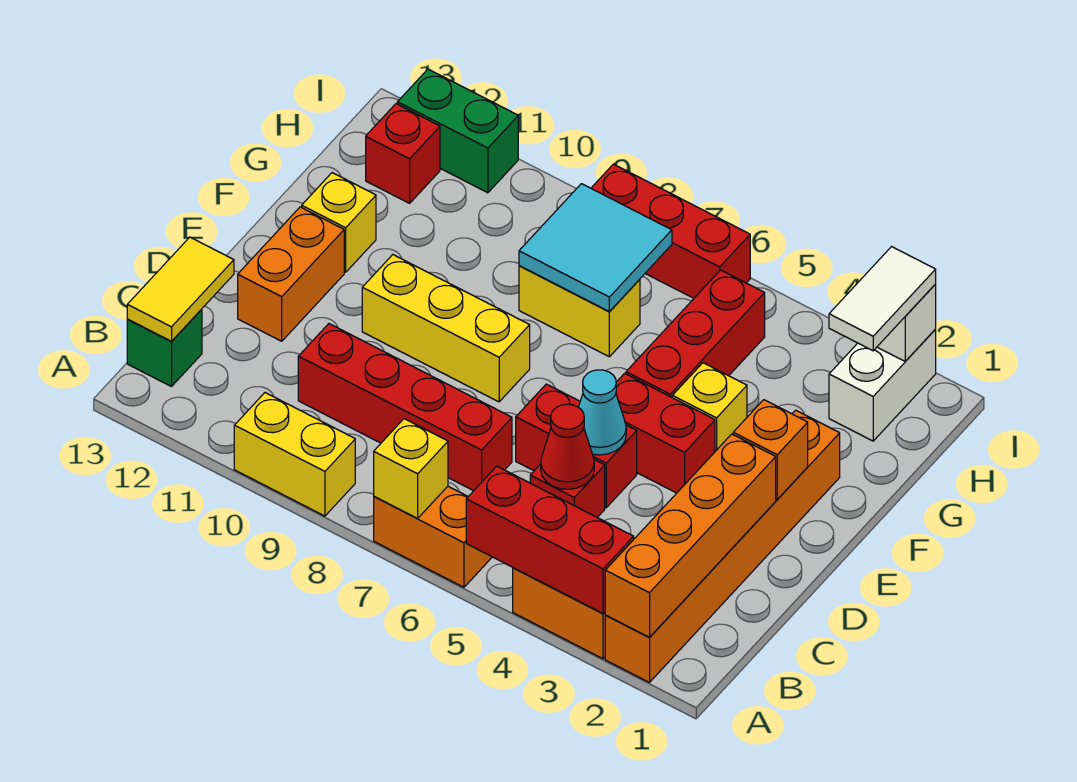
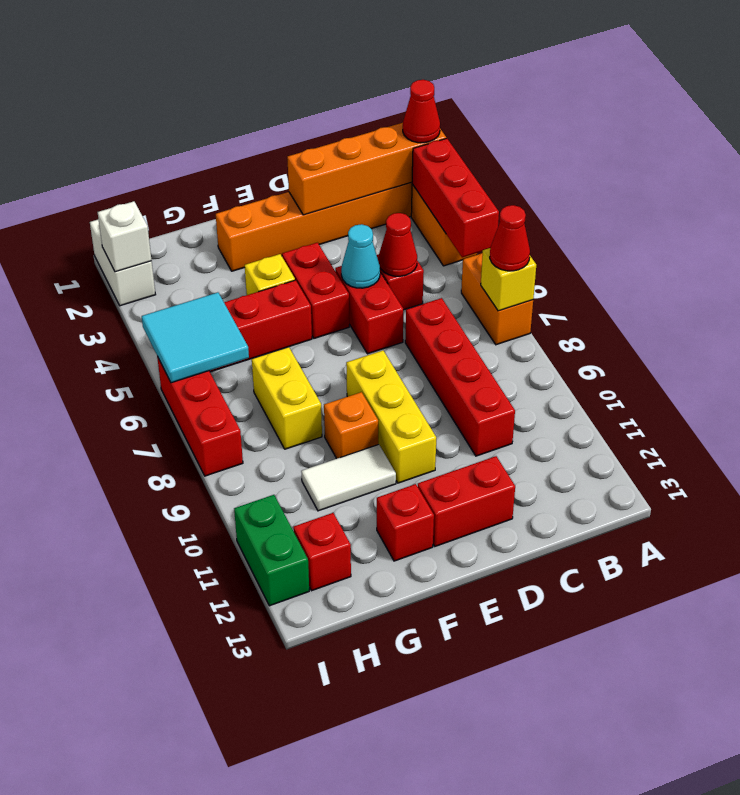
none -> red 1x1 cone [403,80,440,143]
none -> red 1x1 cone [490,205,530,271]
yellow 1x2 brick [234,393,355,516] -> none
green 1x1 brick [127,309,202,387] -> none
yellow 1x2 tile [127,237,234,342] -> none
orange 1x2 brick [238,207,344,341] -> red 1x2 brick [418,456,515,546]
orange 1x1 brick [733,400,808,499] -> orange 1x1 brick moved to [324,392,378,459]
yellow 1x1 brick [302,173,376,272] -> red 1x1 brick [377,484,434,561]
cyan 2x2 tile [519,184,672,311] -> cyan 2x2 tile moved to [142,292,249,383]
white 1x2 brick [829,330,936,441] -> white 1x2 brick turned to [90,219,156,306]
white 1x2 tile [829,247,936,351] -> white 1x2 tile moved to [301,444,396,511]

